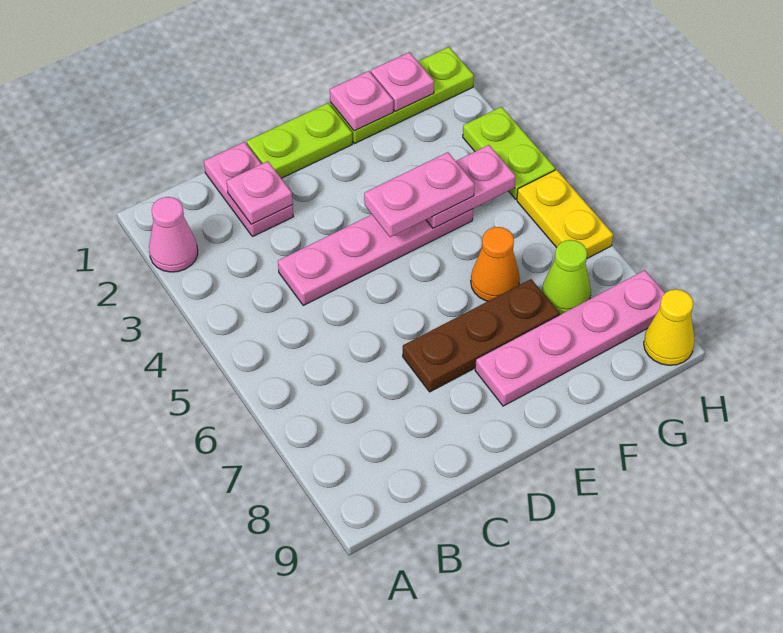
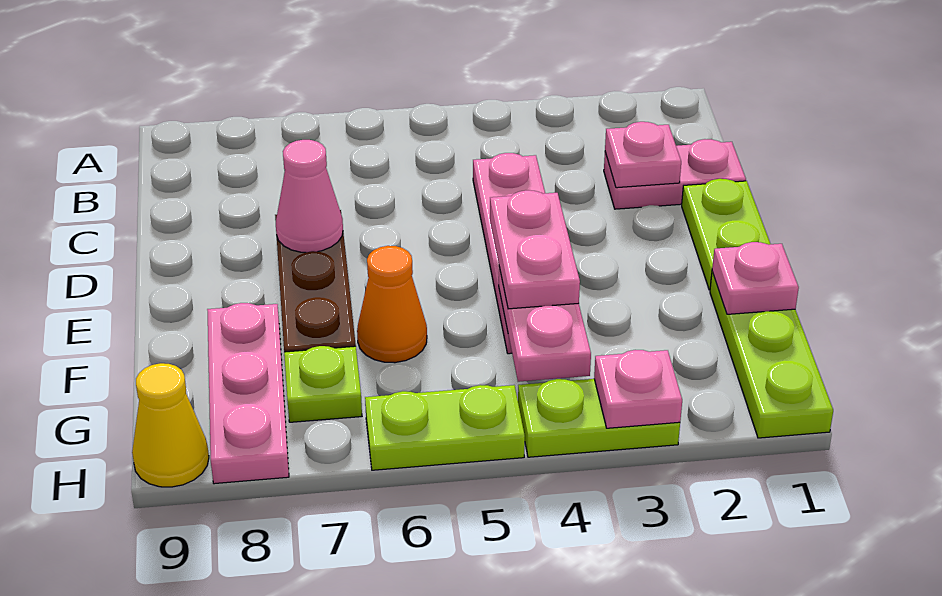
pink 1x1 cone [149,197,198,272] -> pink 1x1 cone moved to [276,140,343,252]
pink 1x4 plate [475,270,665,406] -> pink 1x3 plate [207,303,289,484]
pink 1x1 plate [371,52,434,111] -> pink 1x1 plate moved to [594,350,682,428]
lime 1x1 cone [542,240,591,315] -> lime 1x1 plate [284,346,362,422]
yellow 1x2 plate [517,170,613,258] -> lime 1x2 plate [365,385,525,470]

